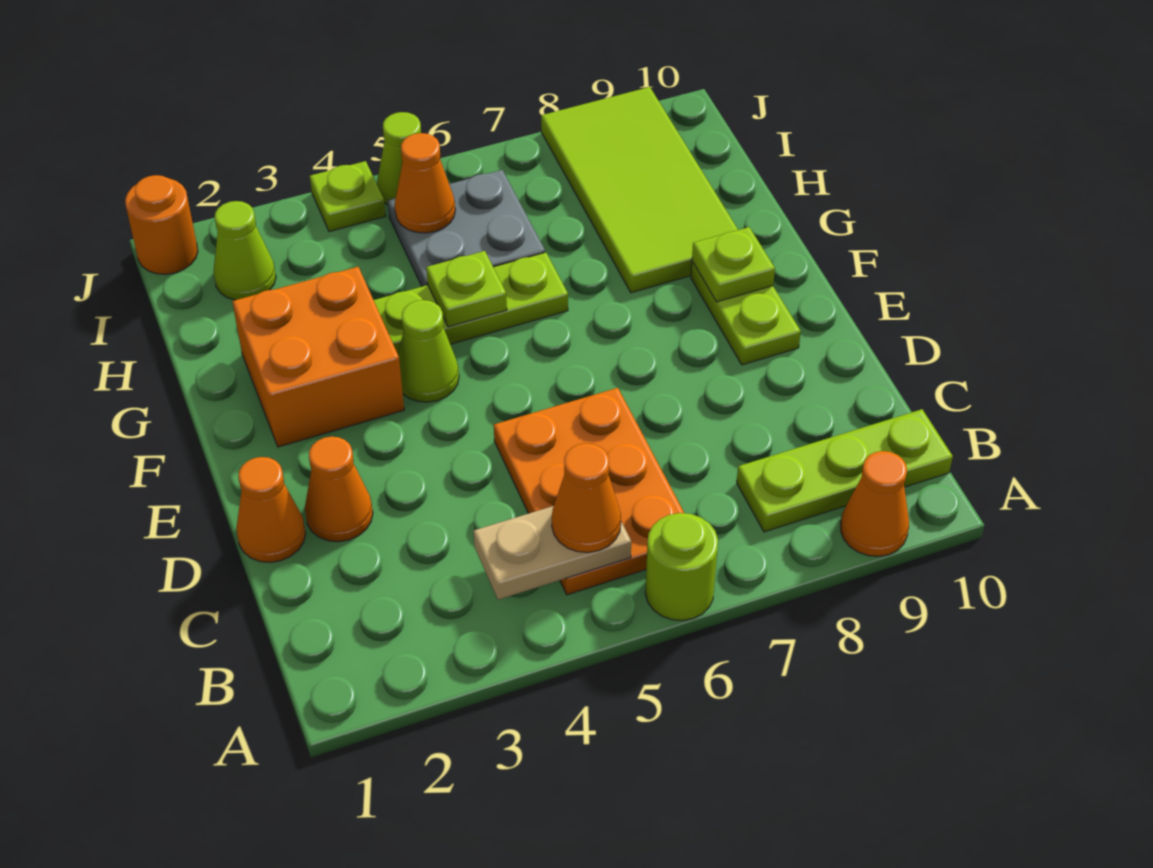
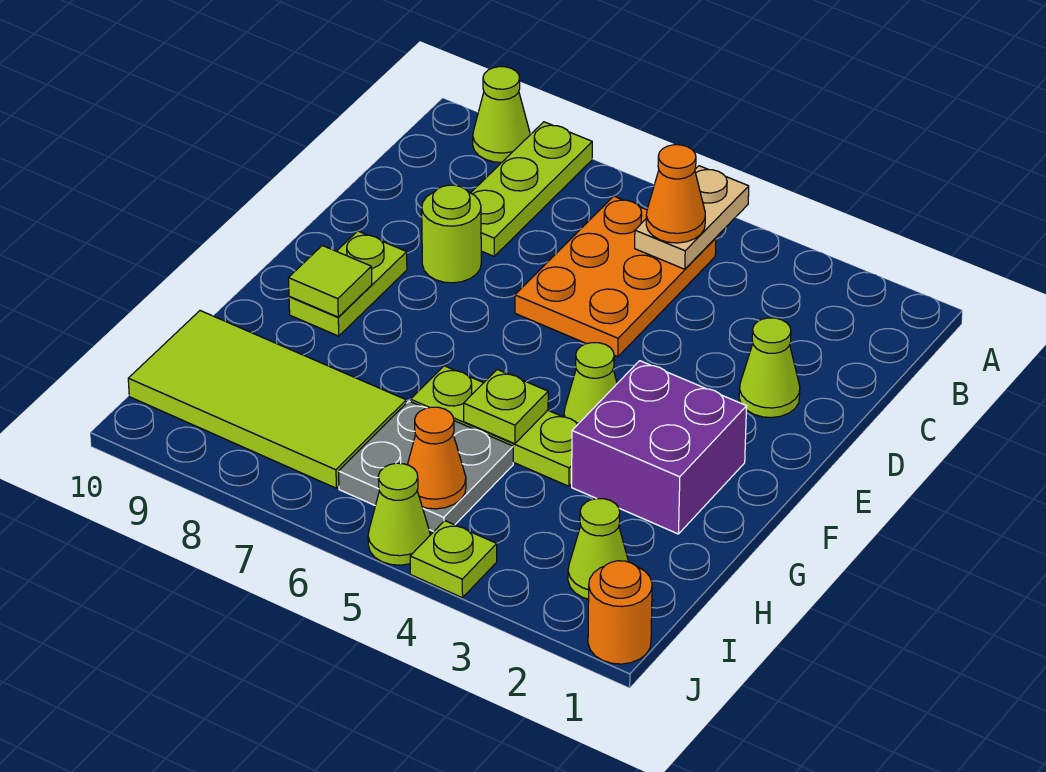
lime 1x1 round brick [645,513,718,621] -> lime 1x1 round brick moved to [422,185,481,283]
orange 1x1 cone [841,451,909,556] -> lime 1x1 cone [473,67,530,162]
tan 1x2 plate [474,506,631,600] -> tan 1x2 plate turned to [635,166,749,269]
lime 1x3 plate [737,409,953,532] -> lime 1x3 plate turned to [471,122,592,256]
orange 1x1 cone [236,457,306,562] -> none
orange 1x1 cone [305,436,373,542] -> lime 1x1 cone [739,318,800,418]
orange 2x2 brick [232,267,404,447] -> purple 2x2 brick [572,361,747,534]
lime 1x1 plate [692,227,775,302] -> lime 1x1 tile [288,245,372,317]
lime 2x4 tile [541,87,738,293] -> lime 2x4 tile turned to [128,311,406,488]

